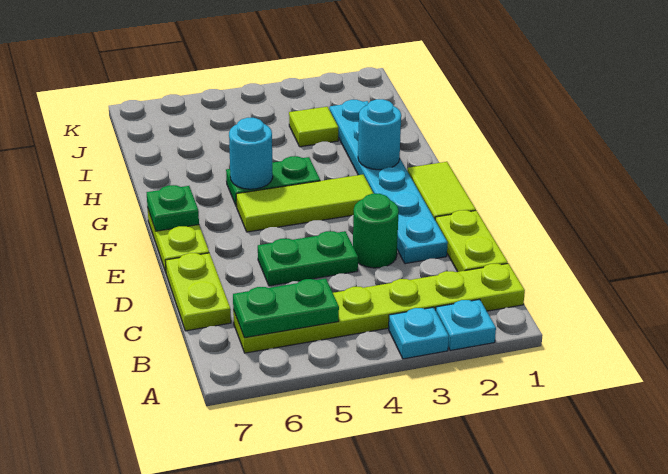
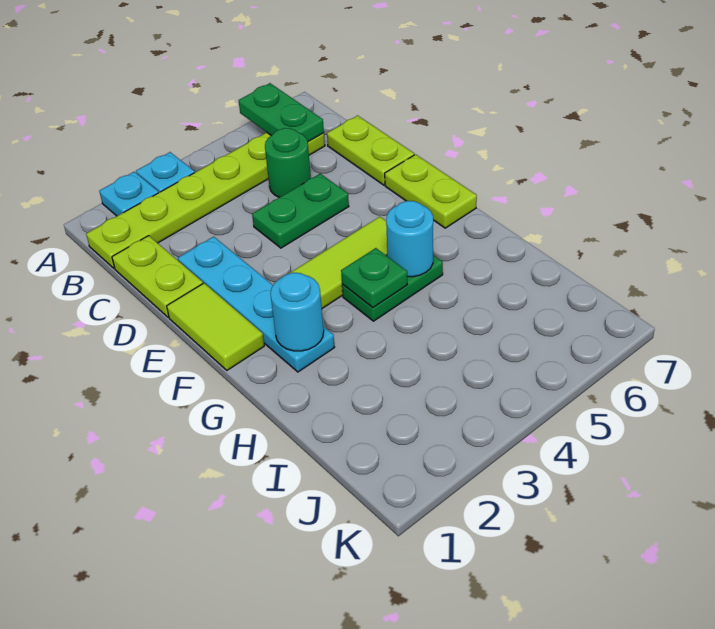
green 1x2 plate [233,279,339,338] -> green 1x2 plate turned to [239,83,324,141]
cyan 1x6 plate [329,100,448,264] -> cyan 1x4 plate [178,237,335,372]
green 1x1 round brick [353,194,399,268] -> green 1x1 round brick moved to [265,128,311,197]
green 1x1 plate [147,185,199,231] -> green 1x1 plate moved to [341,248,407,308]
lime 1x1 tile [289,107,338,147] -> none

